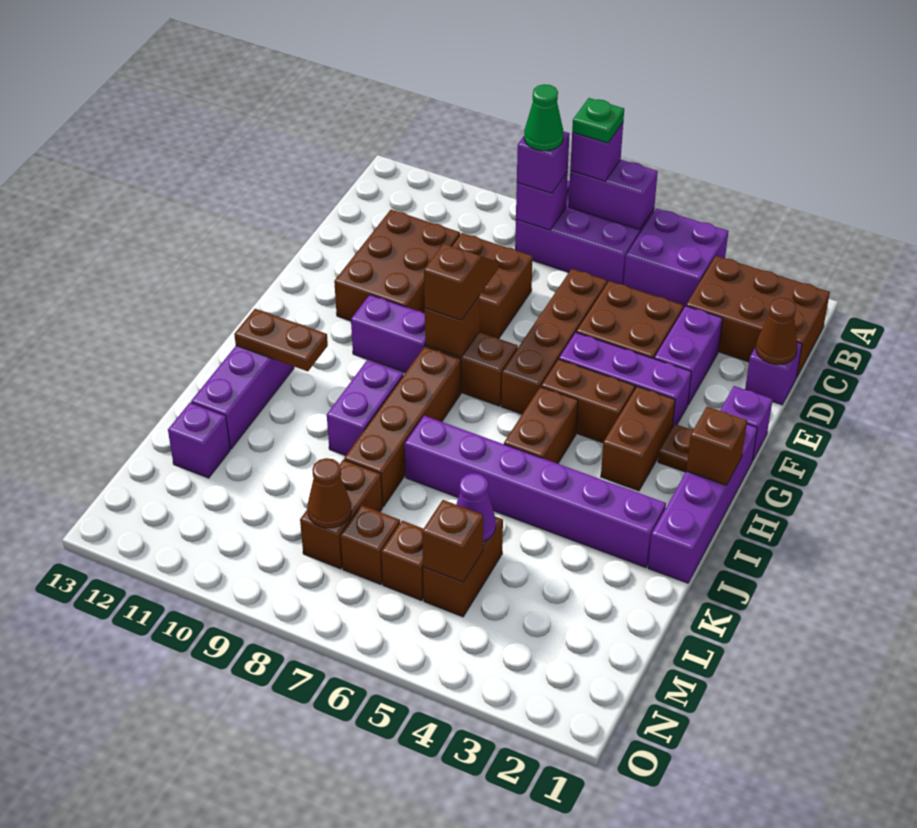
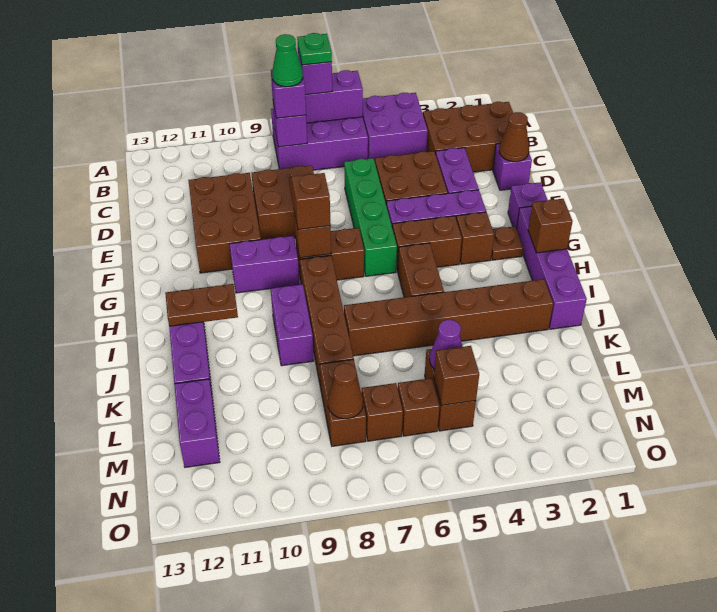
brown 1x4 brick [501,269,607,414] -> green 1x4 brick [344,158,397,276]
brown 1x2 brick [601,386,675,491] -> brown 1x1 brick [456,212,494,264]
purple 1x6 brick [405,416,666,567] -> brown 1x6 brick [344,279,553,356]
purple 1x1 brick [168,402,230,478] -> purple 1x2 brick [174,379,220,467]

